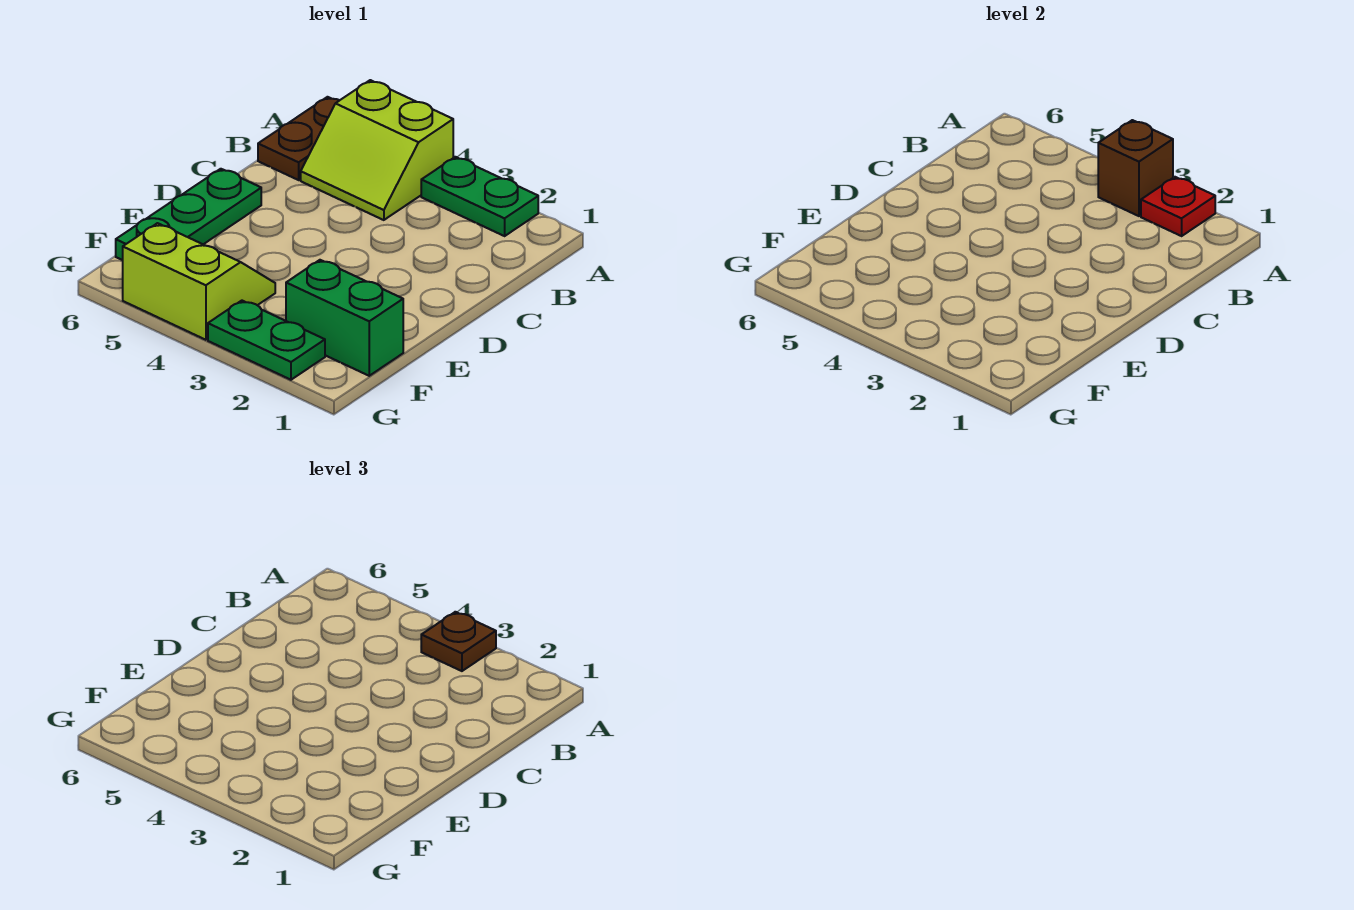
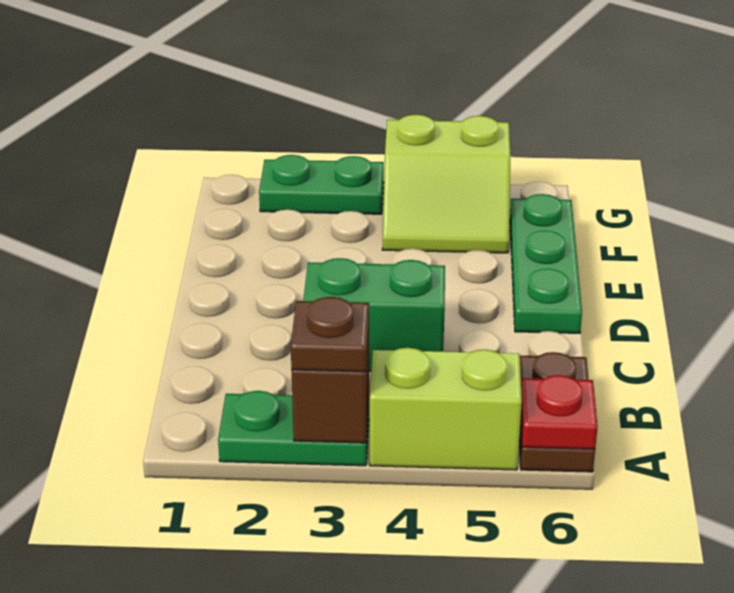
red 1x1 plate [1141,177,1215,236] -> red 1x1 plate moved to [521,375,598,449]
green 1x2 brick [286,260,403,376] -> green 1x2 brick moved to [303,258,445,371]

